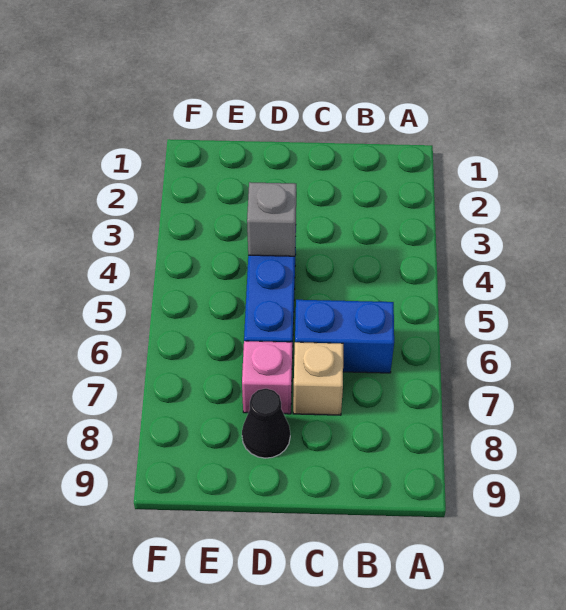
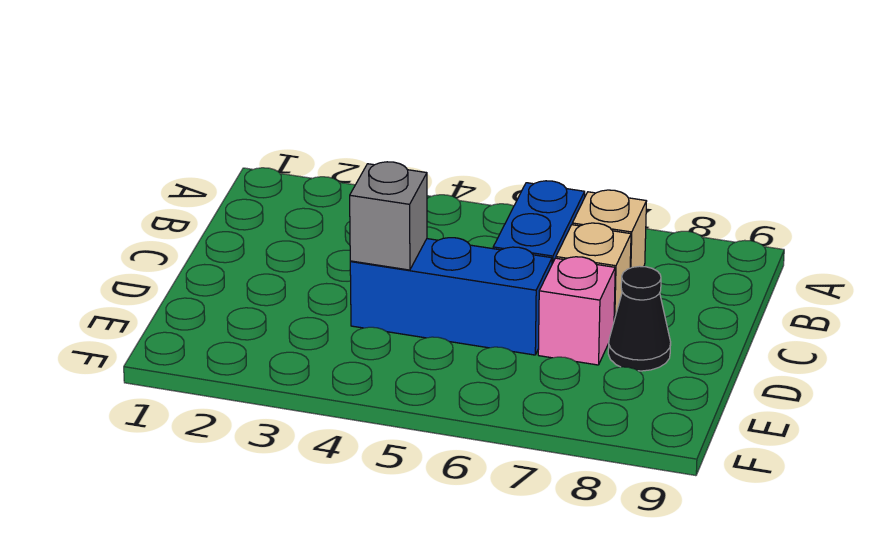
none -> tan 1x1 brick [572,190,647,268]

